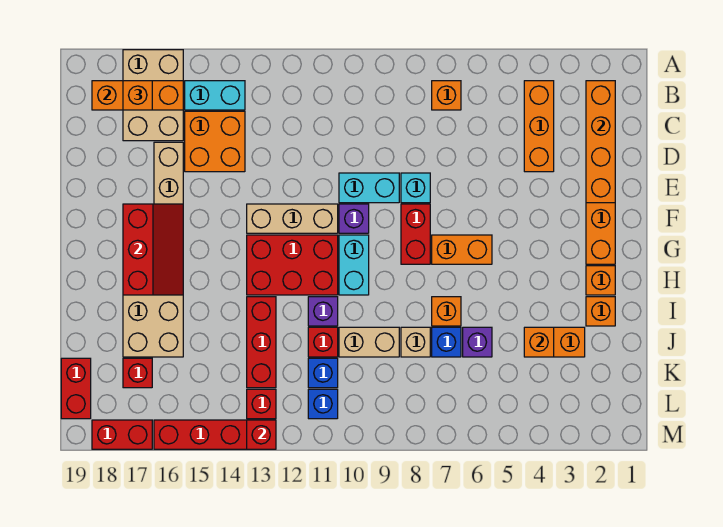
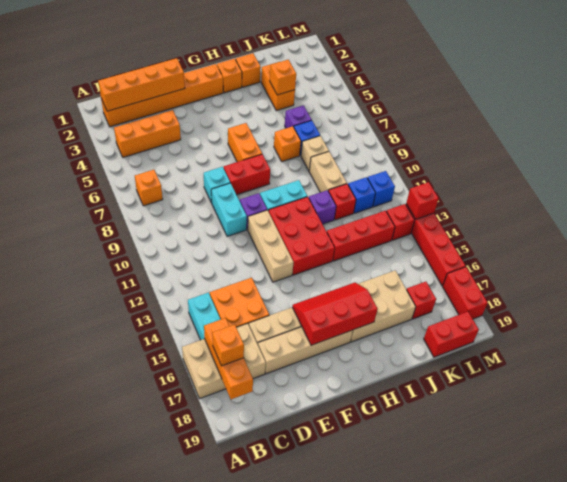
none -> tan 1x4 brick [258,327,353,374]

